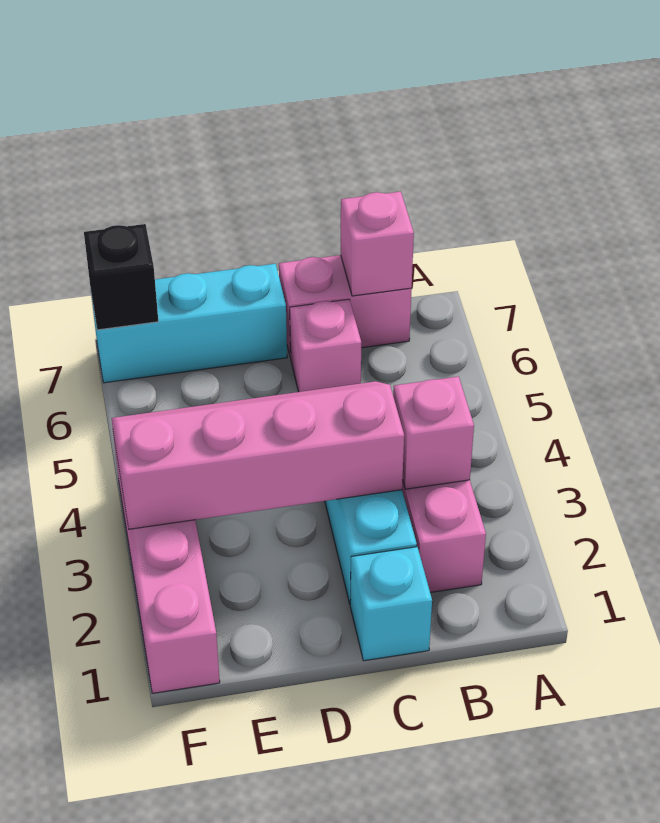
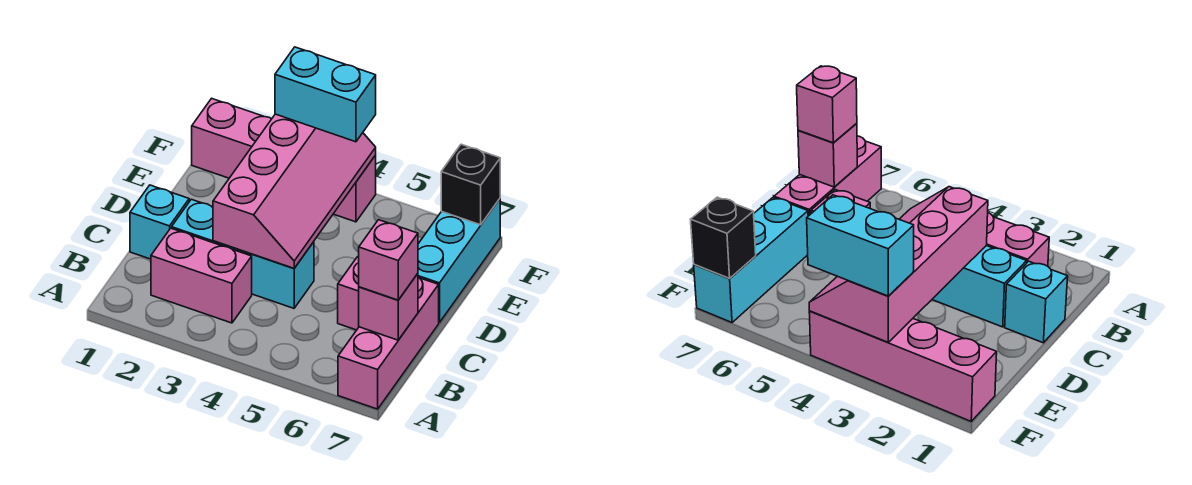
pink 1x1 brick [393,376,474,489] -> pink 1x1 brick moved to [359,220,418,300]
pink 1x2 brick [279,255,412,357] -> pink 1x3 brick [338,277,439,409]
none -> cyan 1x2 brick [275,47,376,142]

